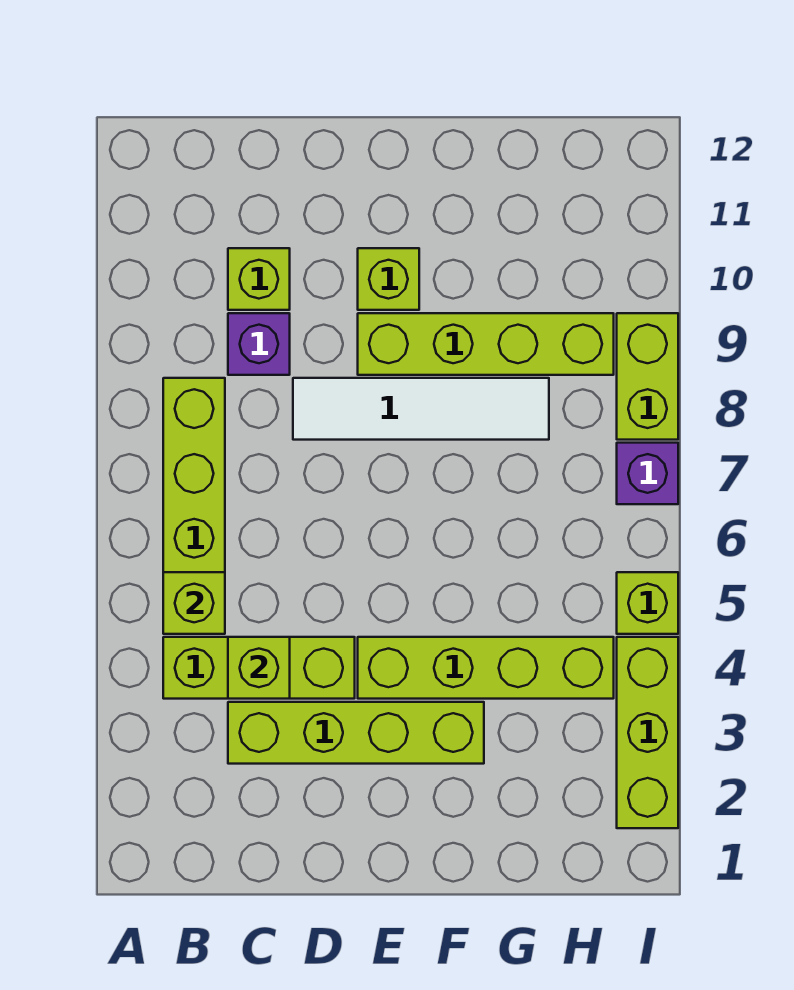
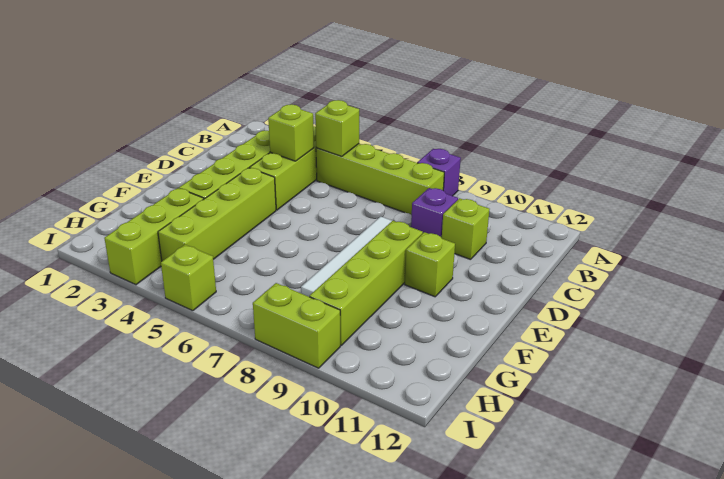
lime 1x3 brick [617,637,678,828] -> lime 1x3 brick turned to [104,188,204,285]
purple 1x1 brick [617,443,678,504] -> purple 1x1 brick moved to [417,149,461,196]

